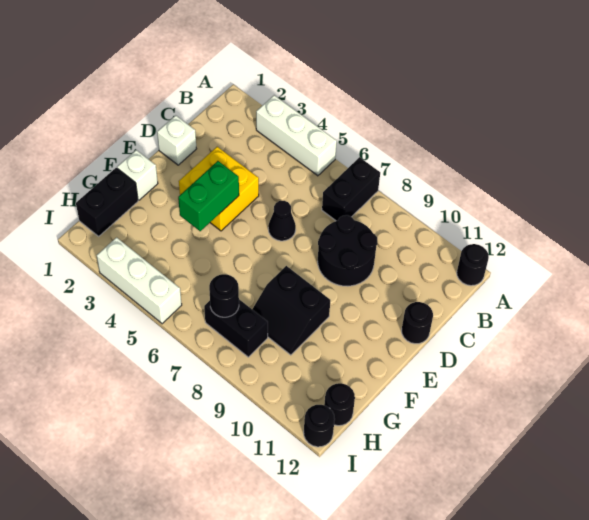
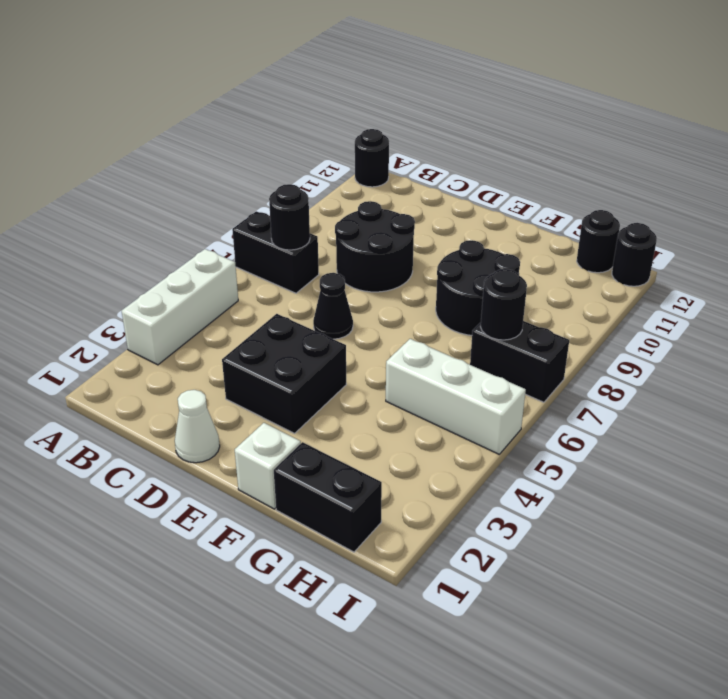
white 1x1 brick [157,115,196,165] -> white 1x1 cone [175,390,220,463]
yellow 2x2 brick [179,147,259,231] -> black 2x2 brick [222,314,346,433]
black 1x1 round brick [402,302,433,344] -> black 1x1 round brick moved to [269,184,310,250]
green 1x2 brick [178,161,239,231] -> none
black 2x2 slope [252,266,330,355] -> black 2x2 round brick [436,240,520,335]
black 1x2 brick [204,299,268,357] -> black 1x2 brick turned to [470,321,569,402]
white 1x3 brick [97,237,182,324] -> white 1x3 brick turned to [386,339,526,454]

